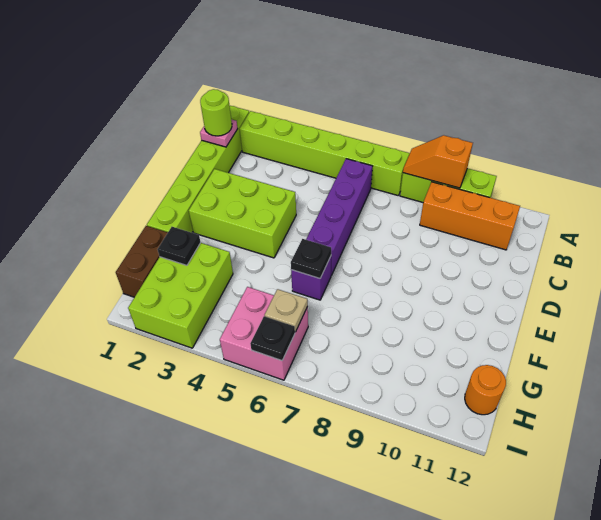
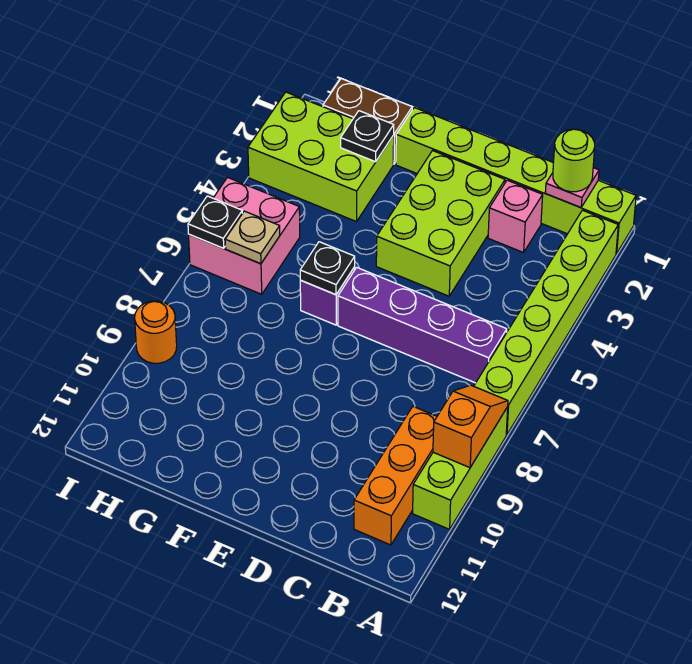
none -> pink 1x1 brick [488,180,543,253]
orange 1x1 round brick [465,365,506,415] -> orange 1x1 round brick moved to [135,301,177,363]

